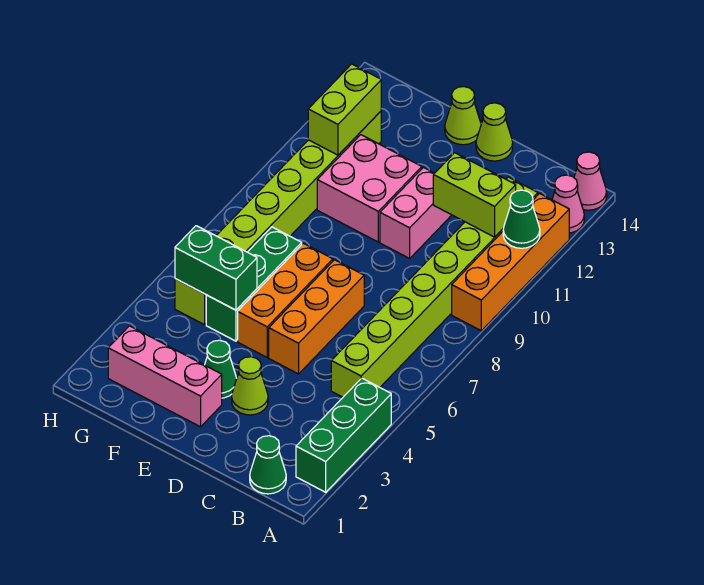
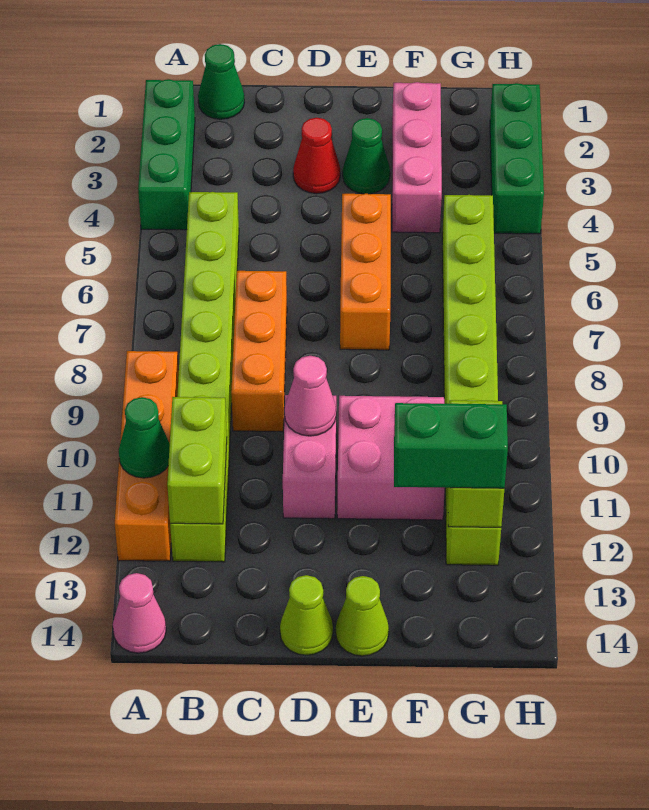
pink 1x1 cone [552,175,584,233] -> pink 1x1 cone moved to [284,356,336,436]
lime 1x2 brick [433,153,516,237] -> lime 1x2 brick turned to [167,397,227,524]
lime 1x1 cone [232,357,268,415] -> red 1x1 cone [293,118,340,194]
orange 1x3 brick [269,260,364,374] -> orange 1x3 brick moved to [231,271,287,431]
pink 1x3 brick [108,326,222,427] -> pink 1x3 brick turned to [392,82,442,233]
green 1x3 brick [206,227,302,341] -> green 1x3 brick moved to [490,83,544,234]
green 1x2 brick [175,226,257,310] -> green 1x2 brick moved to [394,403,508,488]

